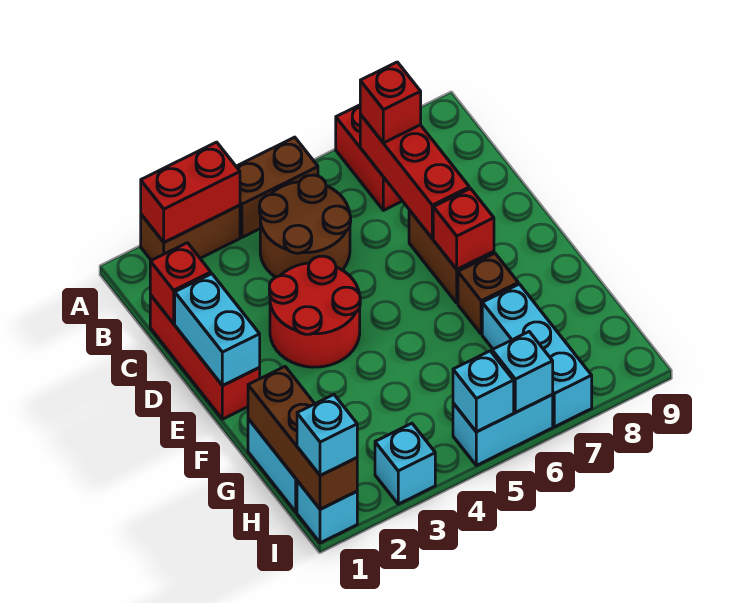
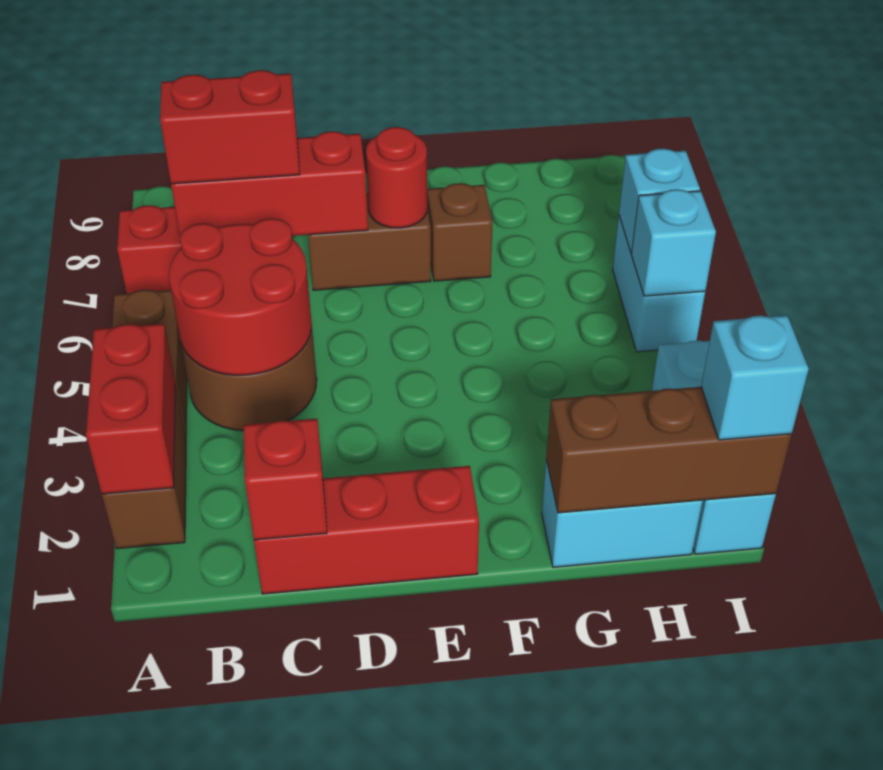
red 1x1 brick [360,62,421,143] -> red 1x2 brick [160,70,300,184]
cyan 1x2 brick [175,274,260,386] -> none
red 2x2 round brick [269,256,360,367] -> red 2x2 round brick moved to [169,218,312,375]
red 1x1 brick [433,189,494,269] -> red 1x1 round brick [366,127,427,228]
cyan 1x3 brick [482,284,592,427] -> none

